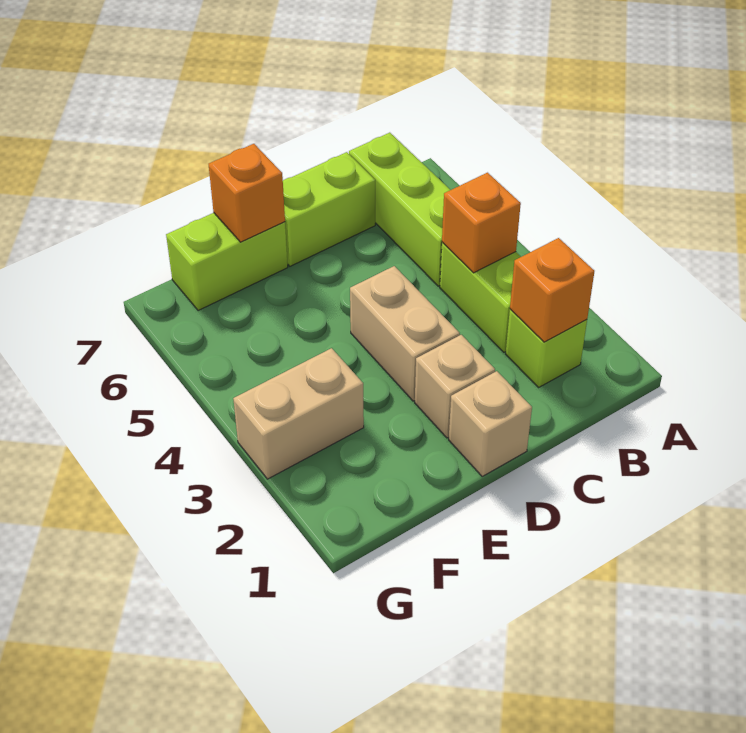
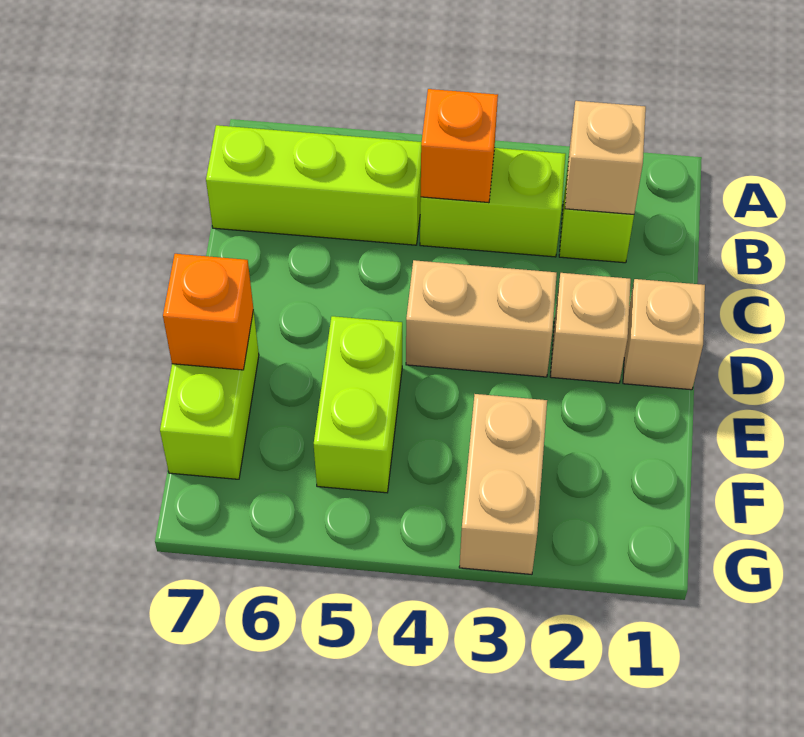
orange 1x1 brick [510,238,594,342] -> tan 1x1 brick [565,101,646,214]
lime 1x2 brick [283,152,375,266] -> lime 1x2 brick moved to [314,316,402,493]

